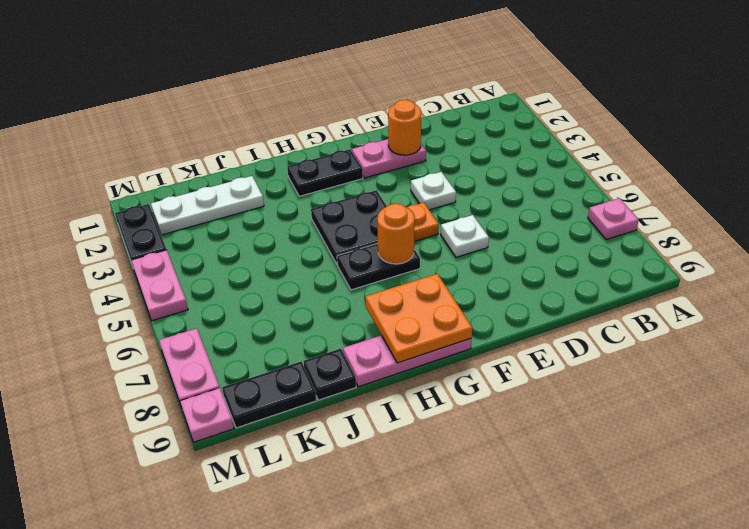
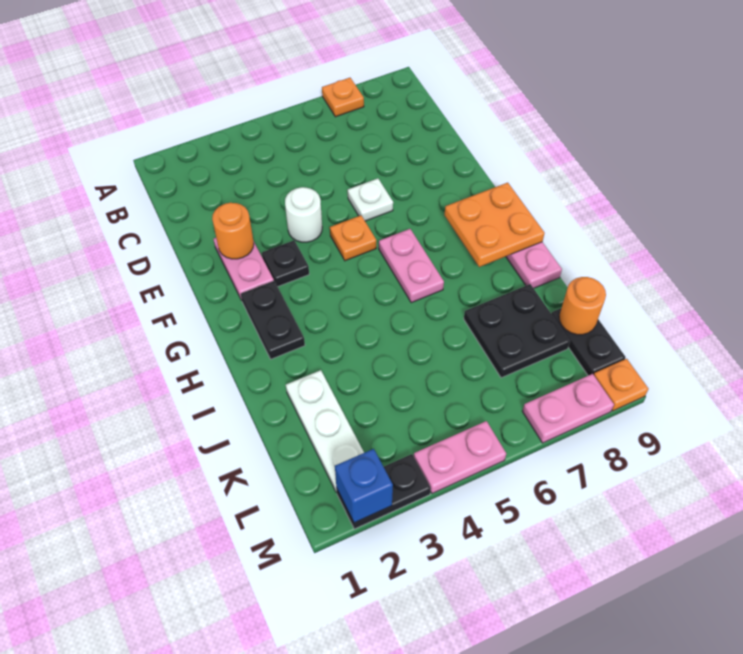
pink 1x1 plate [588,198,639,240] -> orange 1x1 plate [322,78,364,117]
white 1x1 plate [411,172,456,210] -> white 1x1 round brick [285,187,322,242]
black 2x2 plate [311,190,387,265] -> black 2x2 plate moved to [464,284,570,378]
black 1x2 plate [337,243,420,290] -> pink 1x2 plate [379,229,444,303]
orange 1x1 round brick [377,204,415,264] -> orange 1x1 round brick moved to [559,277,606,335]
black 1x1 plate [304,349,356,400] -> black 1x1 plate moved to [262,241,309,287]
none -> blue 1x1 brick [335,449,393,523]
pink 1x1 plate [180,388,234,442] -> orange 1x1 plate [594,359,649,411]

